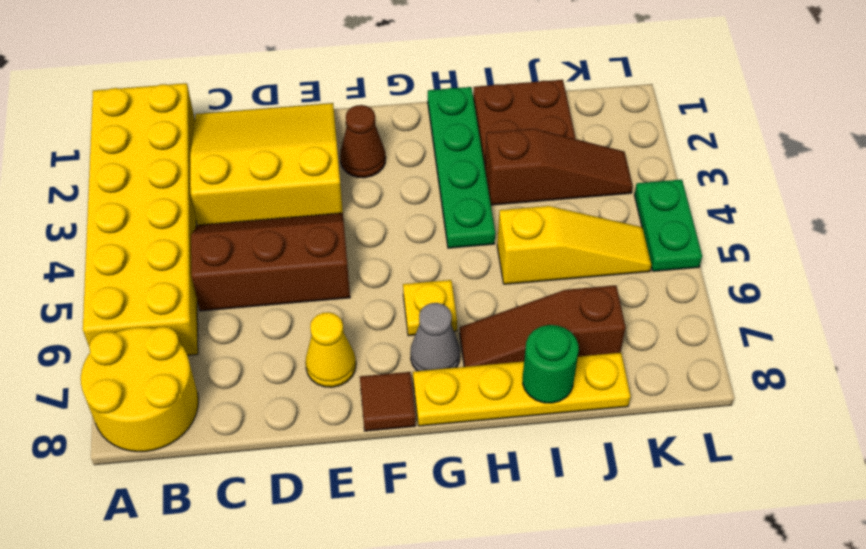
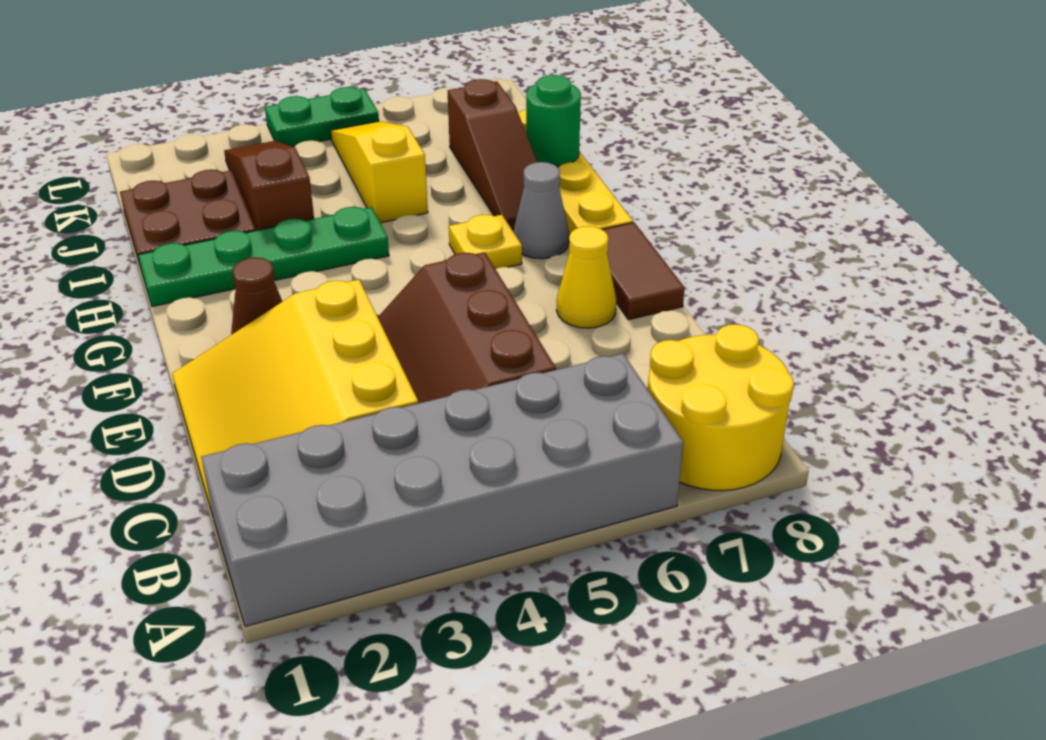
yellow 2x6 brick [83,83,198,355] -> grey 2x6 brick [201,354,683,626]
brown 1x1 tile [360,372,416,431] -> brown 1x2 tile [602,222,685,320]

